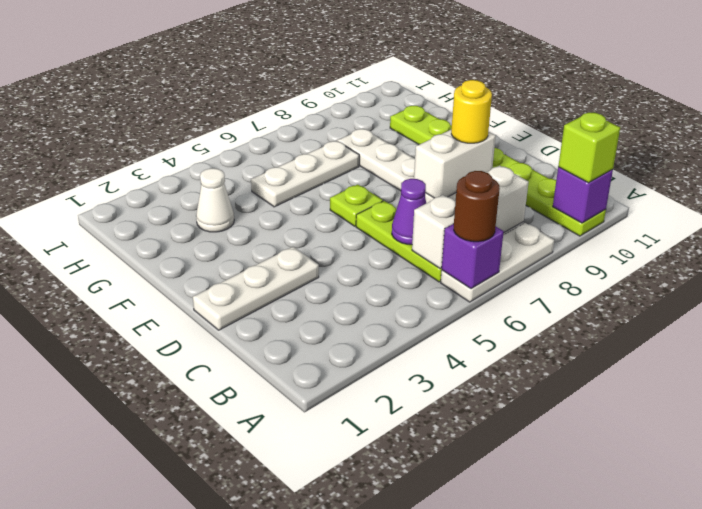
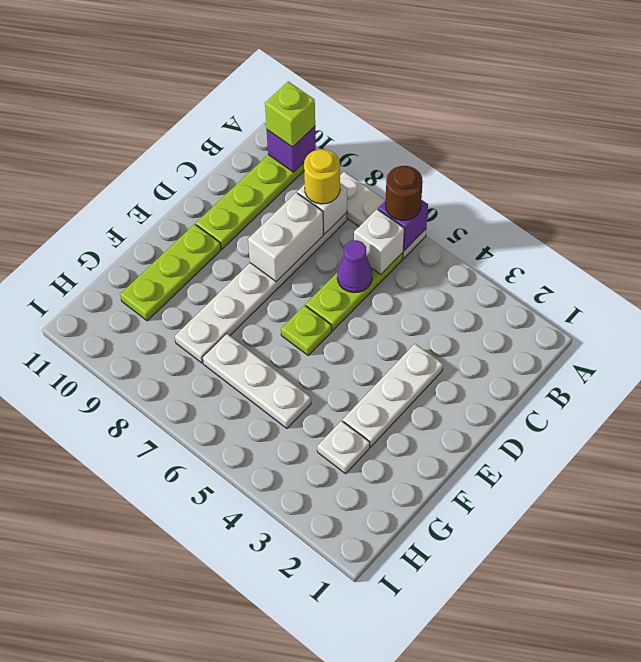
white 1x3 plate [193,247,319,330] -> white 1x3 plate turned to [343,344,443,447]
white 1x2 brick [414,130,496,198] -> white 1x2 brick turned to [248,193,323,282]
yellow 1x1 round brick [451,80,492,143] -> yellow 1x1 round brick moved to [304,149,340,204]
white 1x1 cone [196,168,234,232] -> white 1x1 plate [317,421,370,474]

